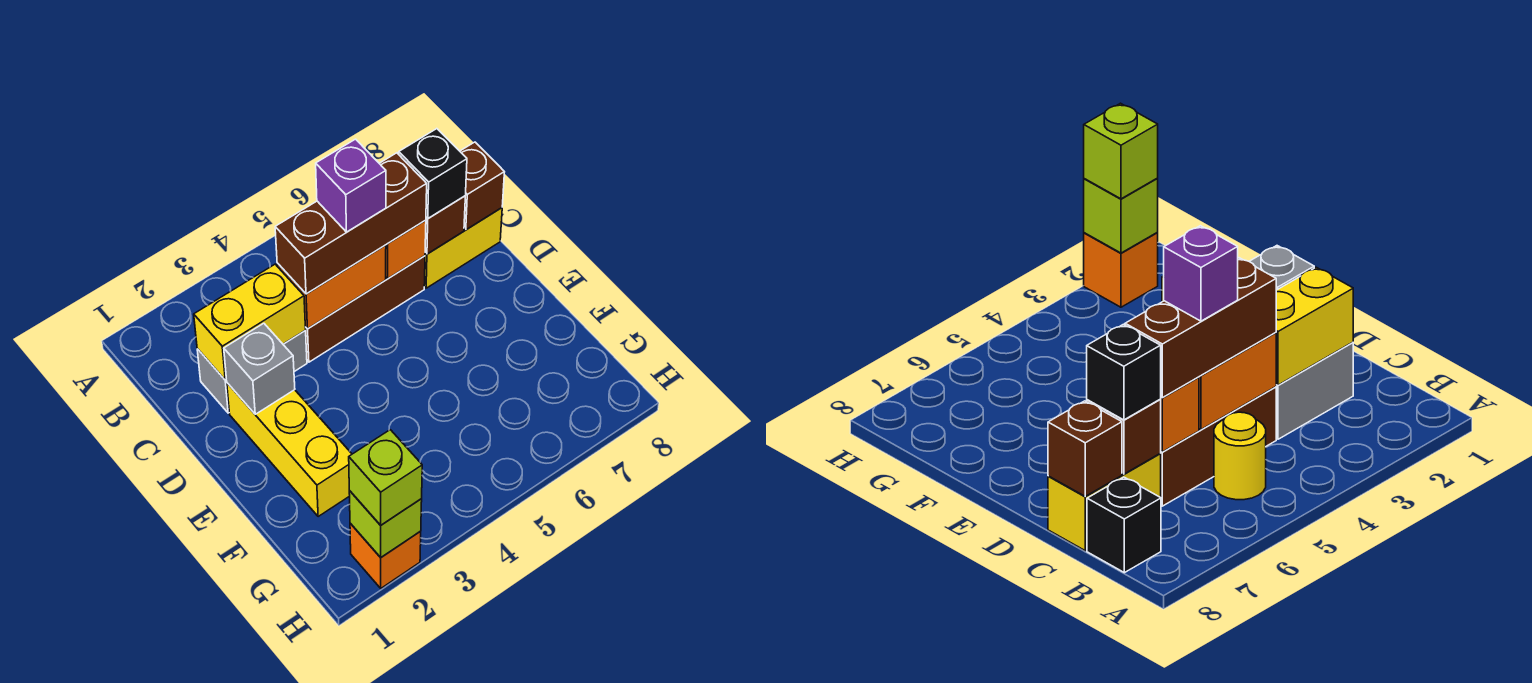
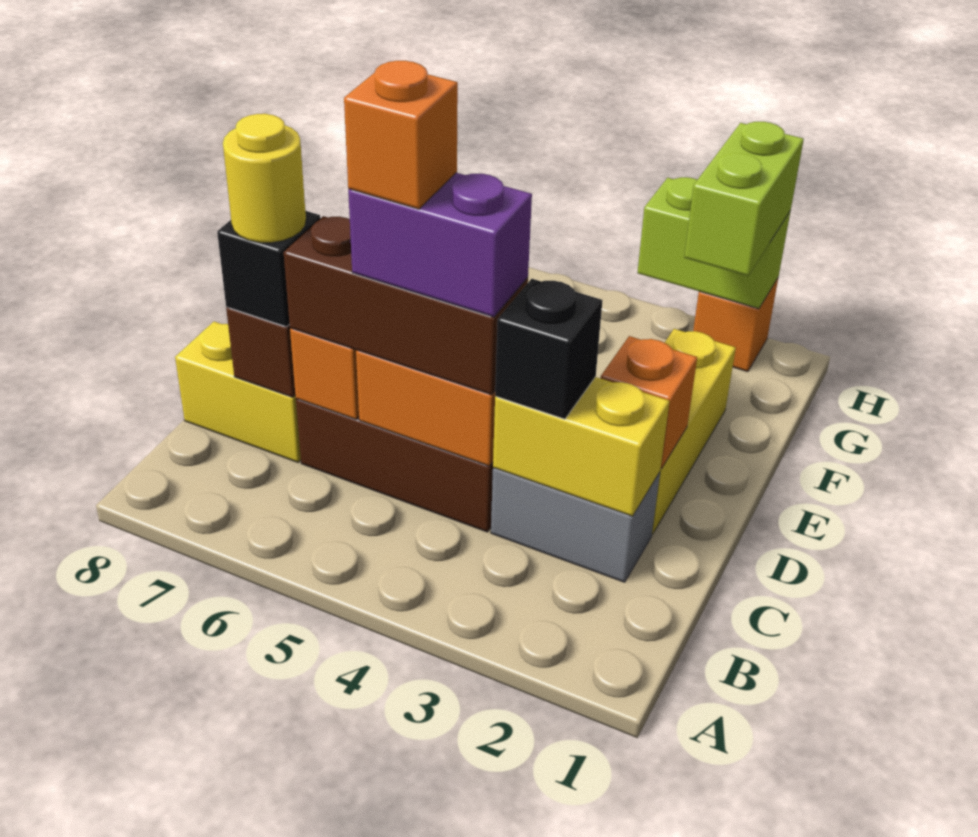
yellow 1x1 round brick [1214,412,1266,500] -> yellow 1x1 round brick moved to [223,114,306,243]
black 1x1 brick [1087,477,1161,573] -> black 1x1 brick moved to [495,279,602,419]
purple 1x1 brick [316,139,386,232] -> purple 1x2 brick [348,173,532,317]
none -> orange 1x1 brick [344,61,458,209]
brown 1x1 brick [460,142,504,230] -> none
grey 1x1 brick [224,323,295,414] -> orange 1x1 brick [600,336,697,469]
lime 1x1 brick [349,491,422,557] -> lime 1x2 brick [637,177,791,309]
lime 1x1 brick [349,430,422,525] -> lime 1x2 brick [684,122,804,276]

